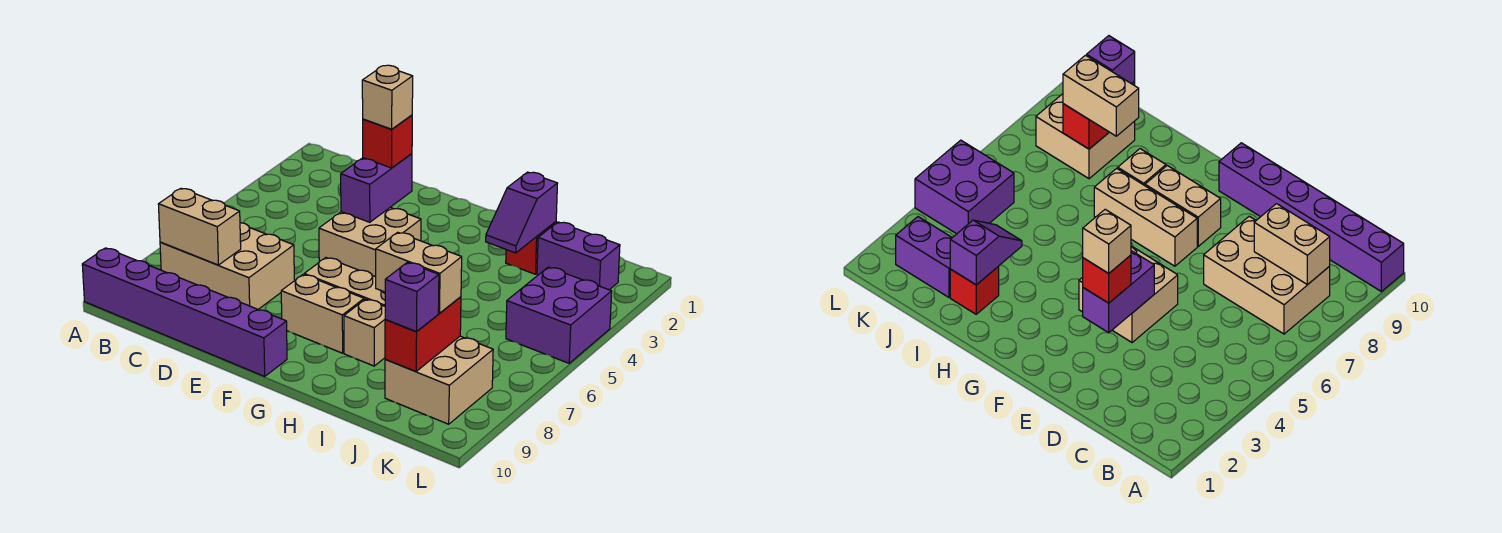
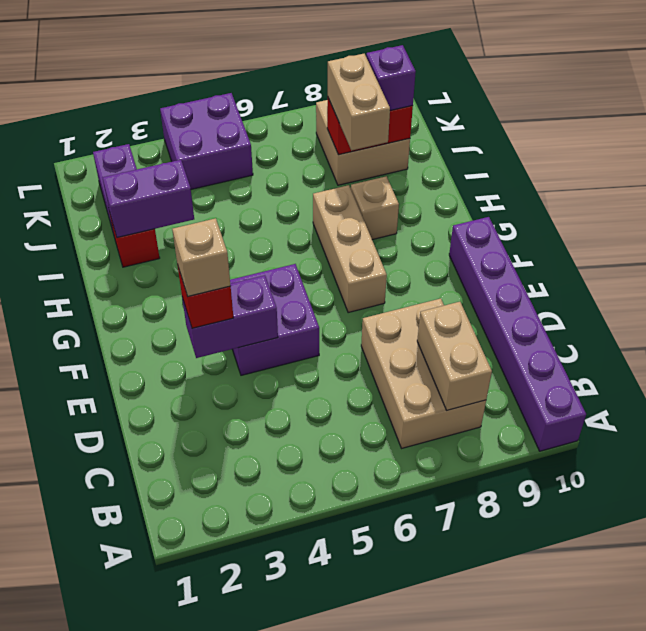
tan 2x2 brick [319,208,421,277] -> purple 2x2 brick [230,264,319,375]
tan 1x2 brick [281,274,364,353] -> none
purple 1x2 slope [486,172,558,253] -> purple 1x2 brick [103,160,194,238]

